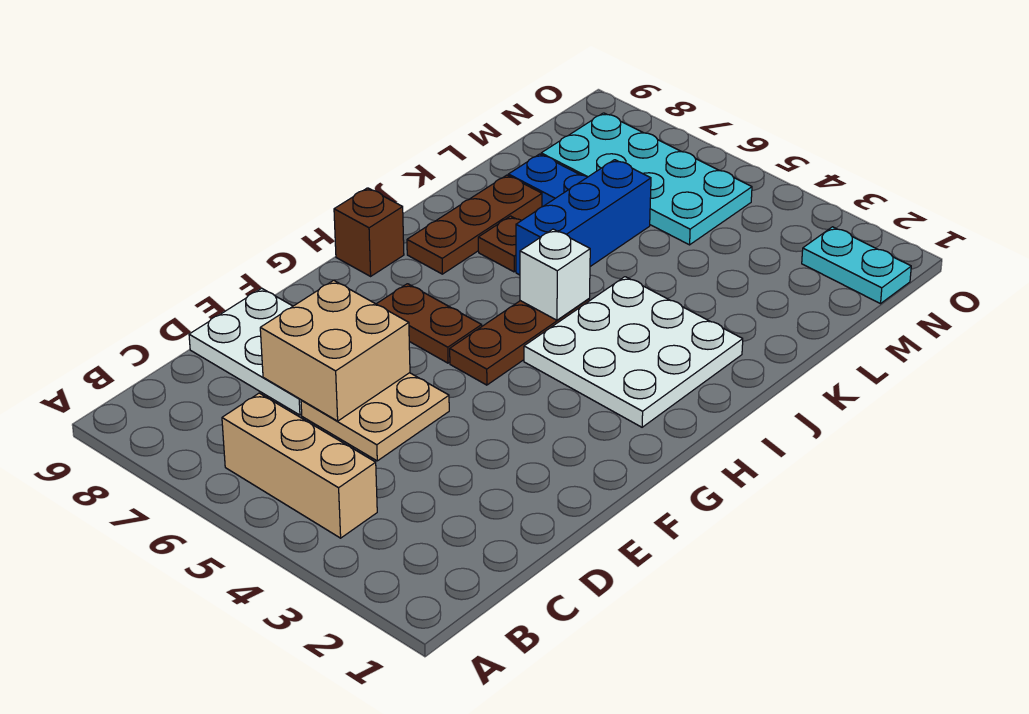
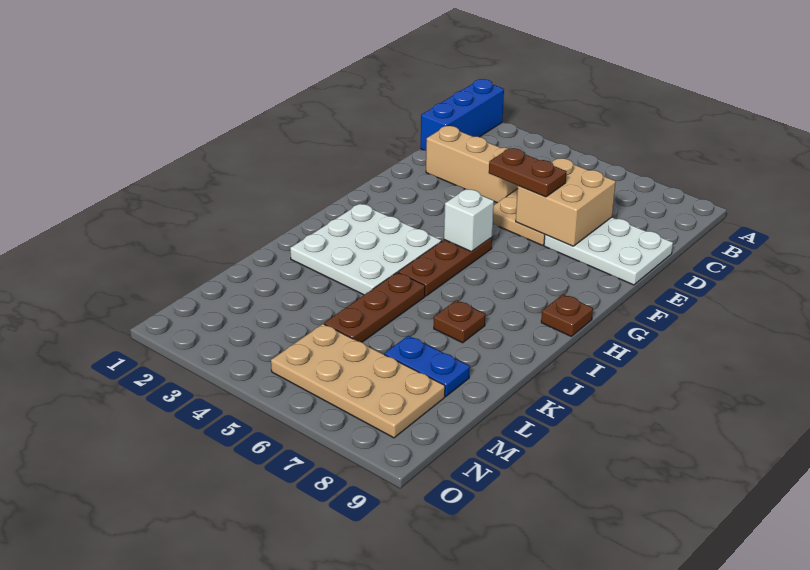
tan 1x3 brick [222,393,377,538] -> tan 1x3 brick moved to [426,126,518,203]
brown 1x2 plate [377,284,482,363] -> brown 1x2 plate moved to [489,148,567,197]
brown 1x1 brick [334,188,404,276] -> brown 1x1 plate [541,294,593,337]
white 1x1 brick [520,229,590,320] -> white 1x1 brick moved to [444,189,494,252]
brown 1x3 plate [407,175,542,274] -> brown 1x3 plate moved to [324,272,425,342]
blue 1x3 brick [516,160,651,275] -> blue 1x3 brick moved to [421,79,504,150]
cyan 2x4 plate [541,113,752,245] -> tan 2x4 plate [271,324,445,438]
cyan 1x2 plate [802,227,911,304] -> none

